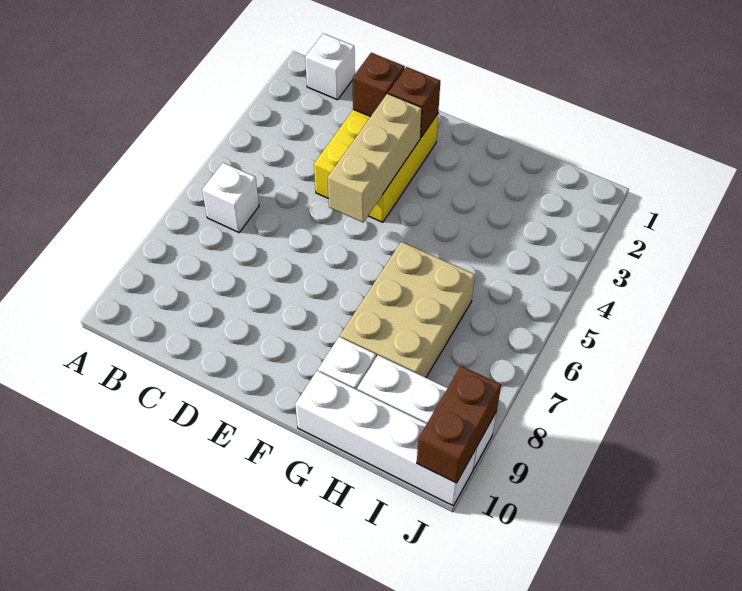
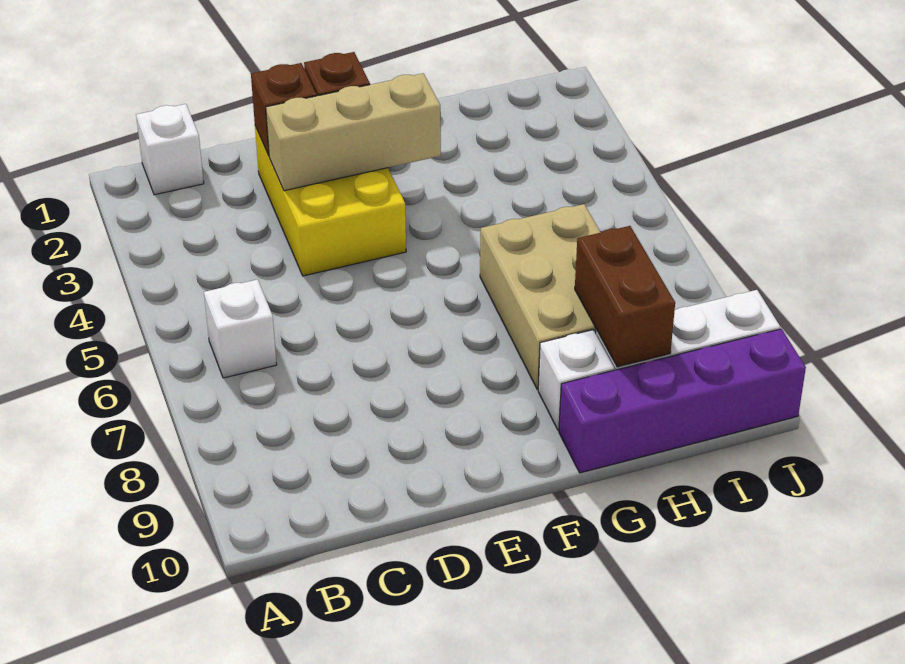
tan 1x3 brick [328,94,422,222] -> tan 1x3 brick turned to [266,73,441,191]
white 1x4 brick [295,371,476,506] -> purple 1x4 brick [559,329,806,473]
brown 1x2 brick [417,366,501,483] -> brown 1x2 brick moved to [575,226,675,367]

